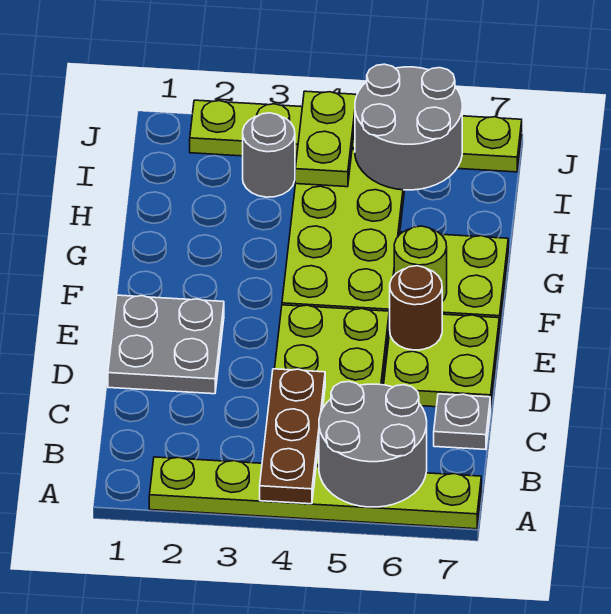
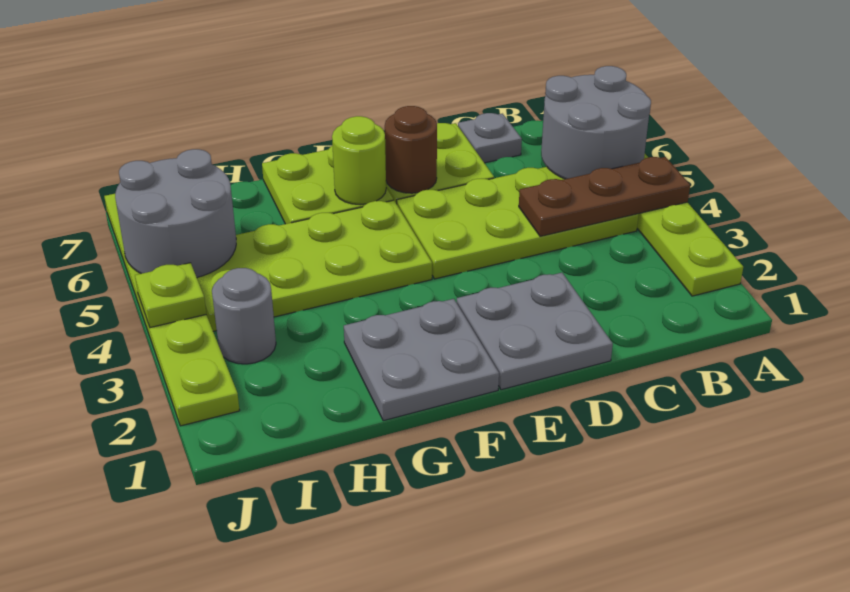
none -> grey 2x2 plate [344,299,499,421]
lime 1x2 plate [295,91,357,187] -> lime 1x1 plate [135,263,206,328]

